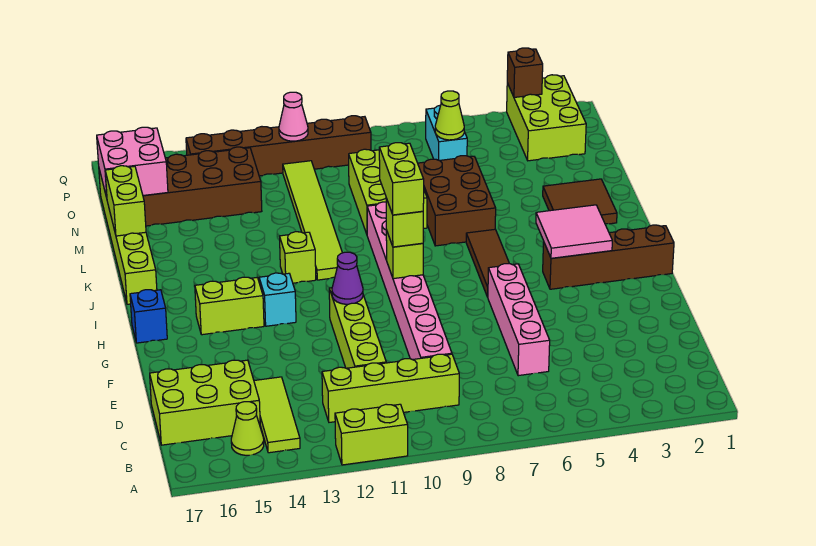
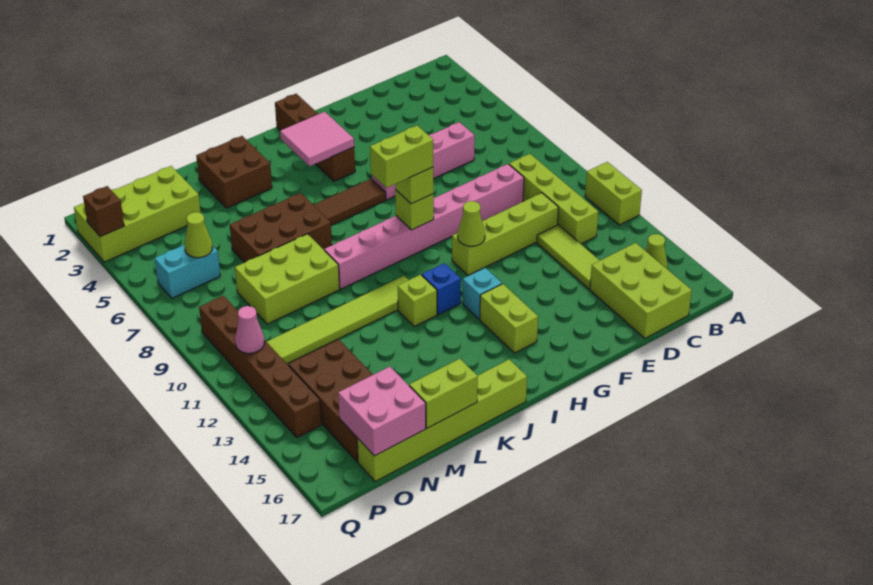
lime 1x3 tile [254,377,300,453] -> lime 1x3 tile turned to [537,225,600,289]
purple 1x1 cone [332,252,363,304] -> lime 1x1 cone [458,201,485,246]
blue 1x1 brick [130,290,167,343] -> blue 1x1 brick moved to [422,263,461,315]
brown 2x2 tile [543,179,617,224] -> brown 2x2 brick [196,136,272,208]
lime 2x3 brick [507,75,586,161] -> lime 2x4 brick [74,166,201,262]

